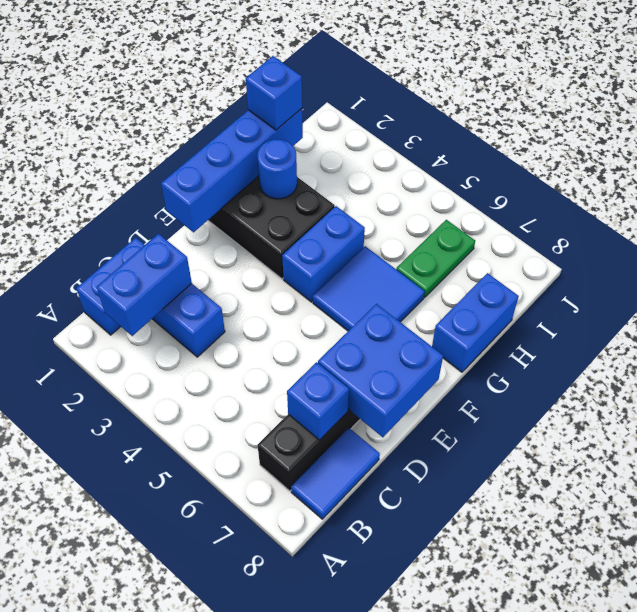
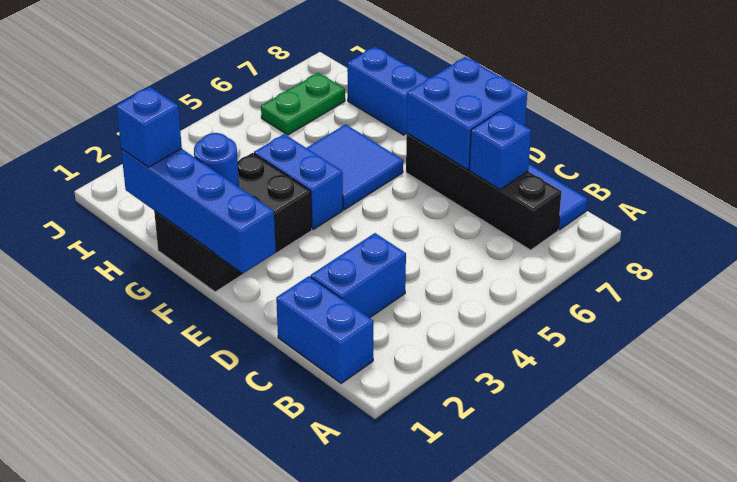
blue 1x2 brick [97,234,192,336] -> none
green 1x2 plate [396,220,475,298] -> green 1x2 plate turned to [261,73,345,135]

